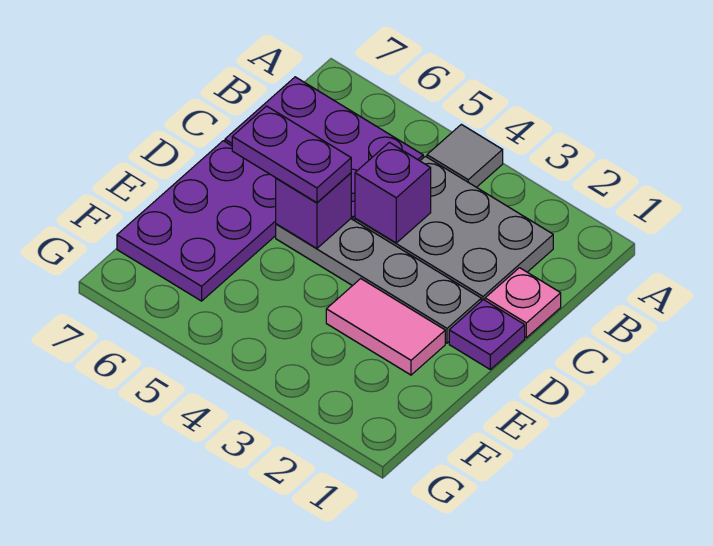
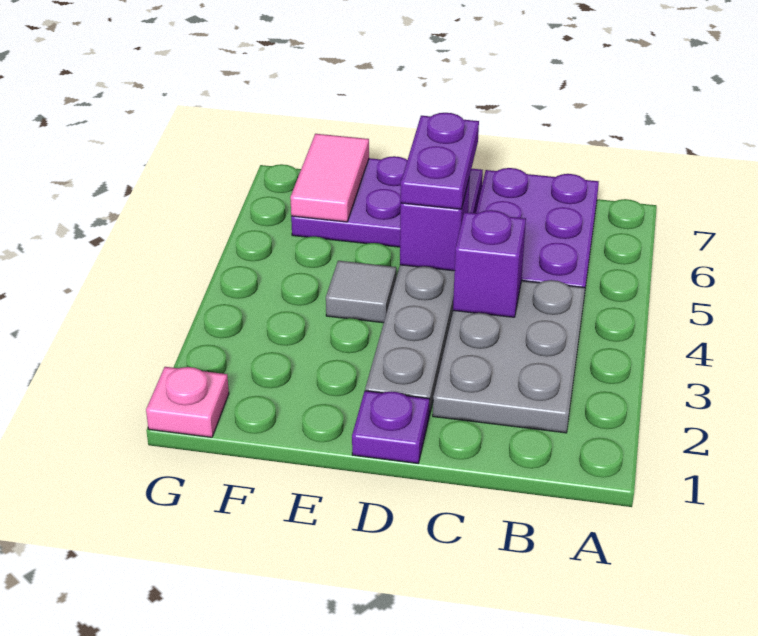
grey 1x1 tile [427,124,503,187] -> grey 1x1 tile moved to [326,261,396,323]
pink 1x1 plate [485,268,561,338] -> pink 1x1 plate moved to [146,367,229,437]
pink 1x2 tile [326,279,445,375] -> pink 1x2 tile moved to [290,134,369,222]

